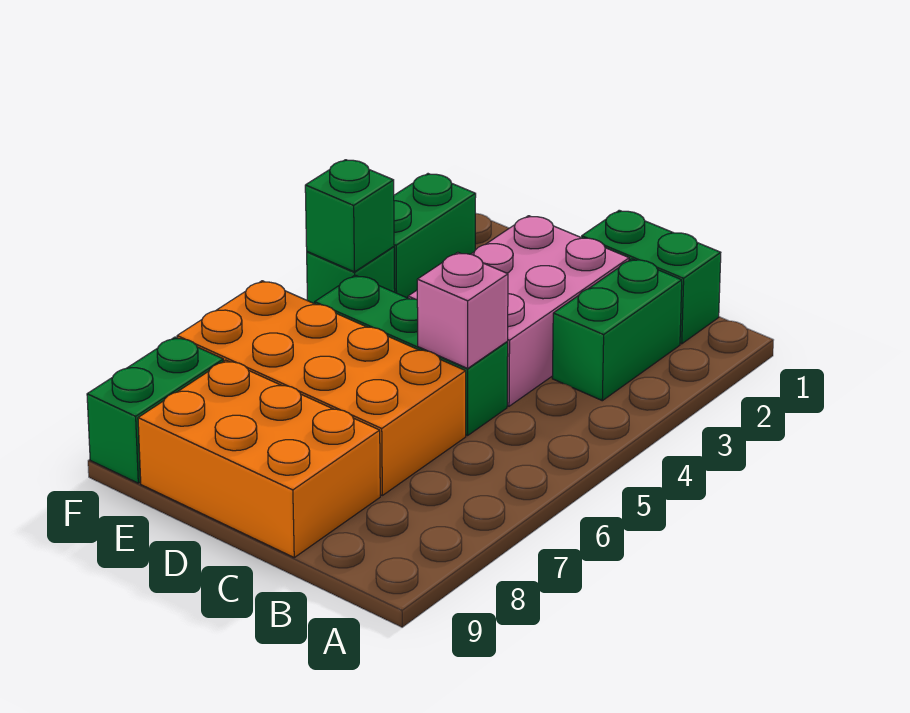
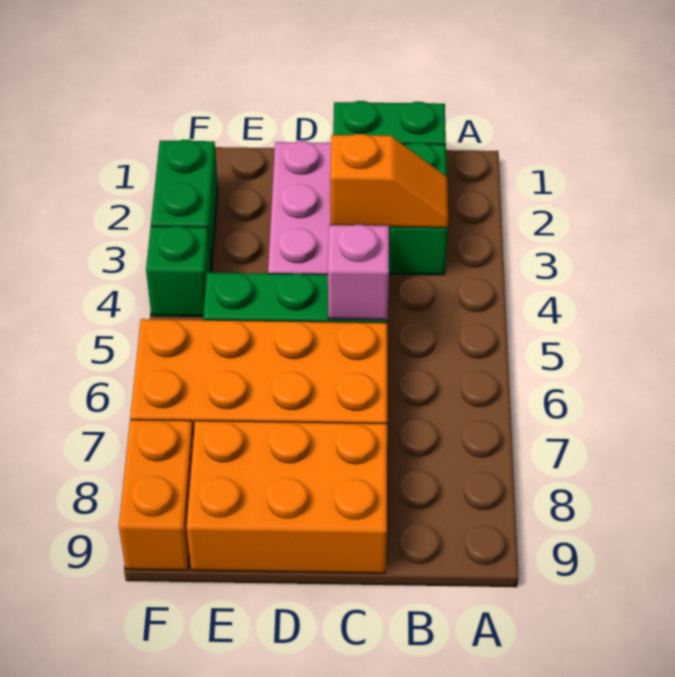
none -> orange 1x2 slope [330,134,448,228]
green 1x1 brick [305,160,394,272] -> none
green 1x2 brick [87,337,223,483] -> orange 1x2 brick [119,420,194,570]

